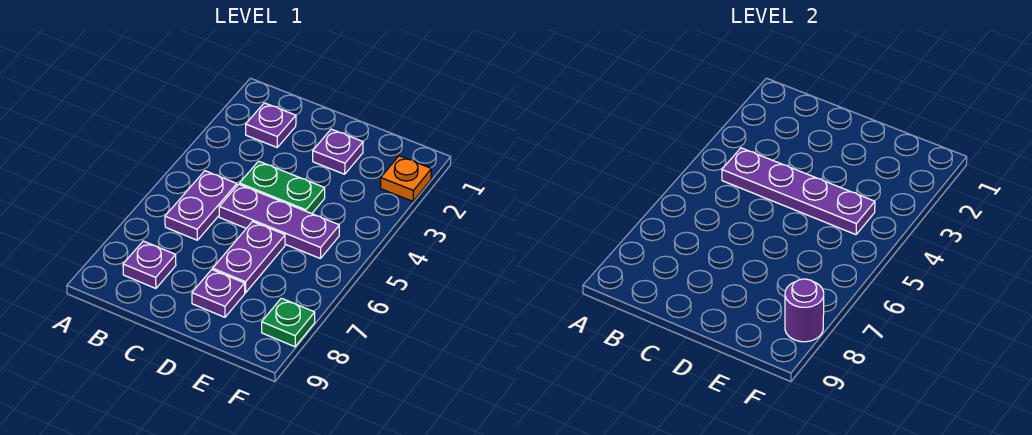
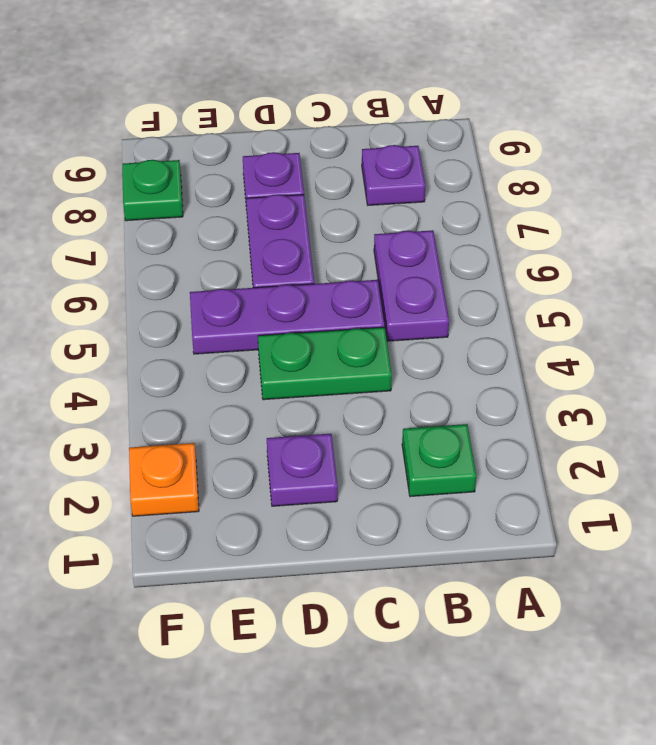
purple 1x1 plate [246,103,296,147] -> green 1x1 plate [402,424,476,497]
purple 1x4 plate [722,148,875,235] -> none
purple 1x1 round brick [785,279,824,342] -> none

